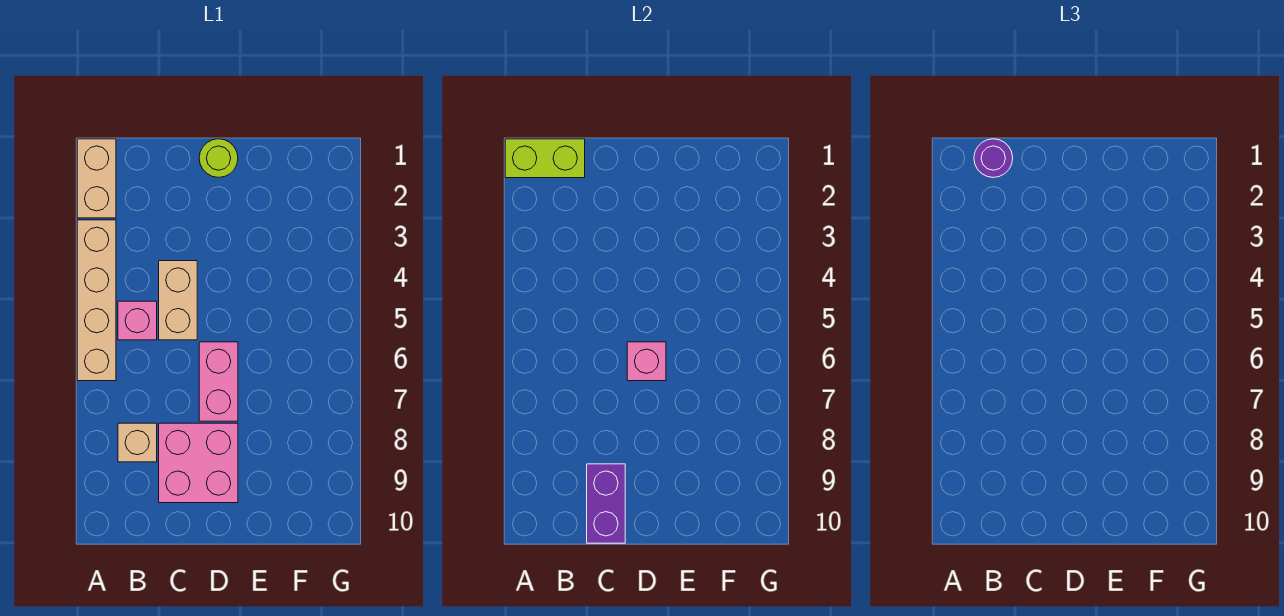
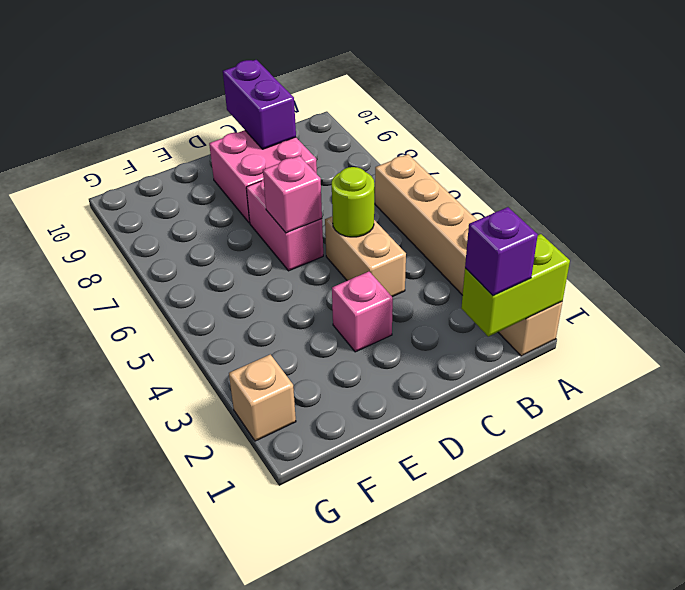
purple 1x1 round brick [974,139,1013,178] -> purple 1x1 brick [465,207,538,296]
pink 1x1 brick [118,301,157,340] -> pink 1x1 brick moved to [332,272,393,352]
tan 1x1 brick [118,423,157,462] -> tan 1x1 brick moved to [229,354,296,441]
lime 1x1 round brick [199,139,238,177] -> lime 1x1 round brick moved to [332,167,374,237]

